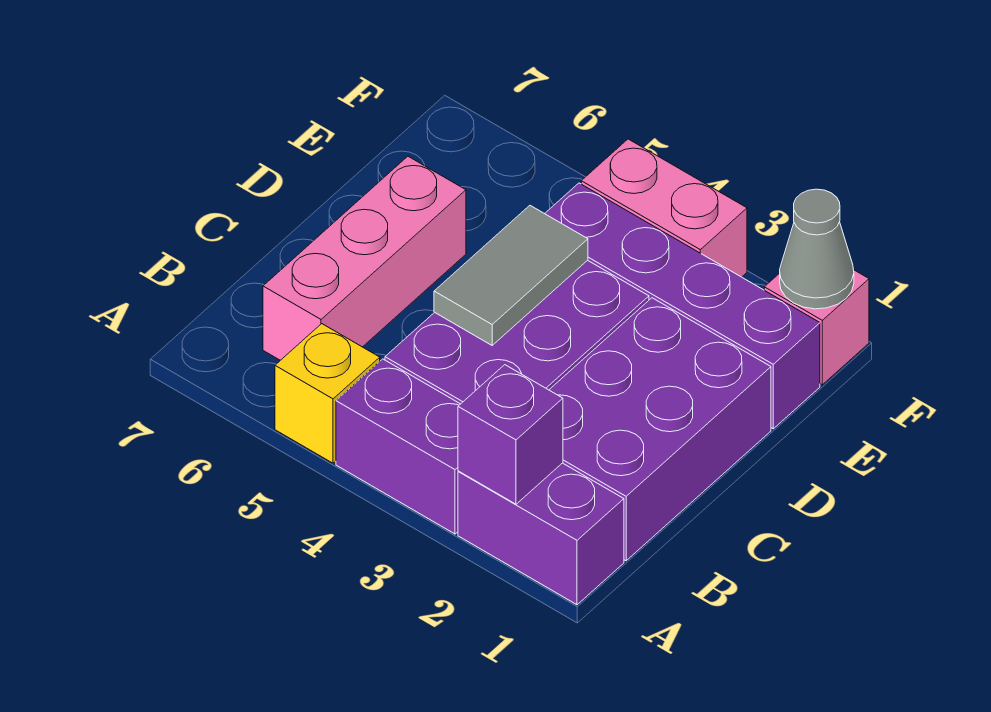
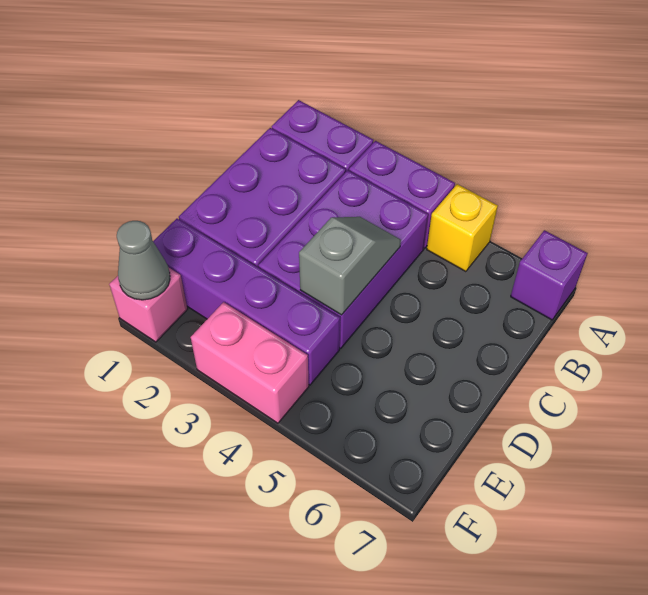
purple 1x1 brick [458,365,563,504] -> purple 1x1 brick moved to [511,230,588,320]
pink 1x3 brick [263,156,466,360] -> none
grey 1x2 tile [434,206,588,345] -> grey 1x2 slope [299,217,401,315]

